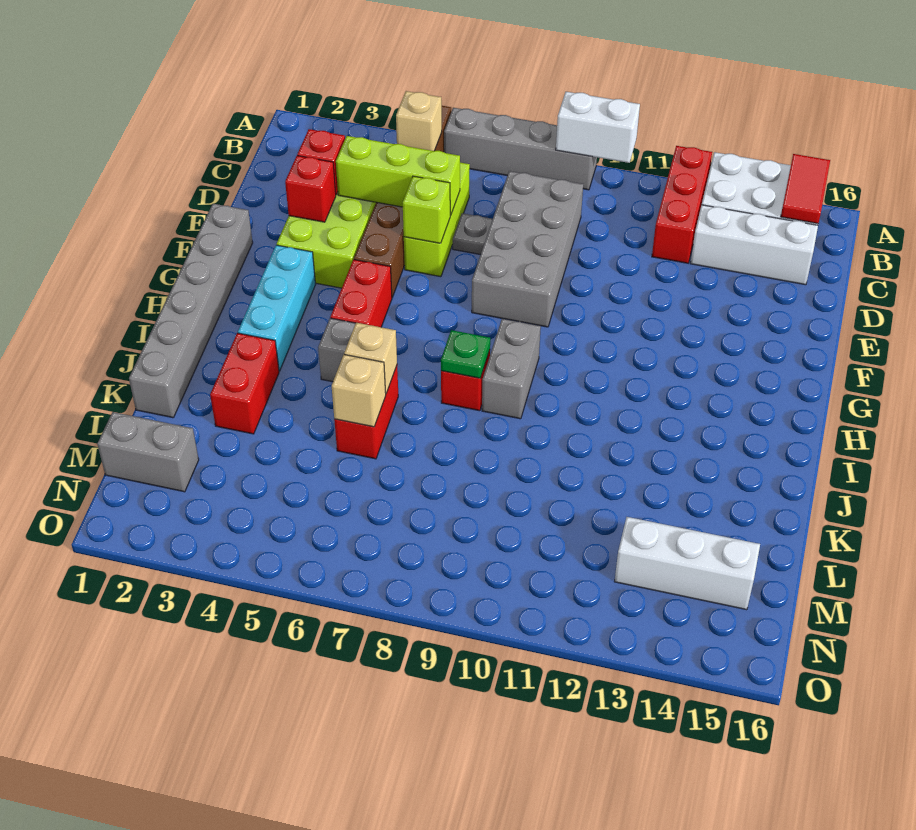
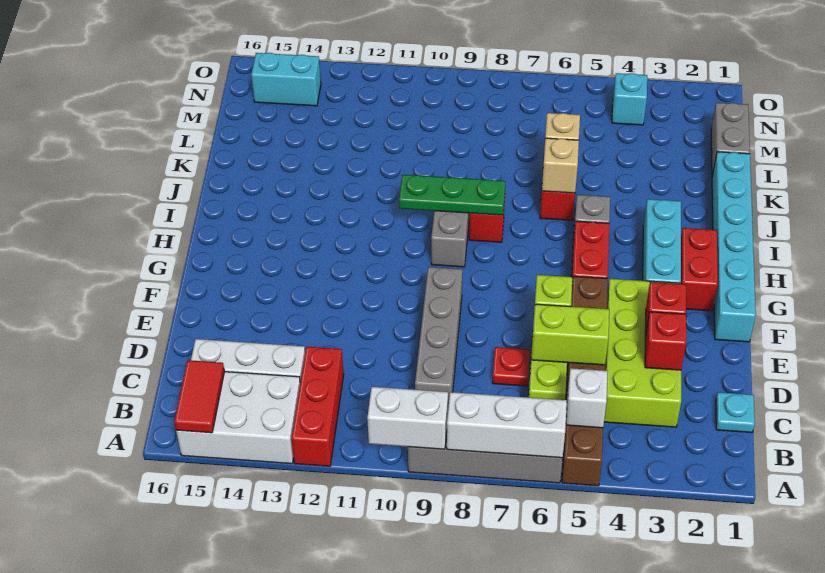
tan 1x1 brick [396,91,442,151] -> white 1x1 brick [566,368,608,428]
none -> cyan 1x1 plate [716,392,755,433]
grey 2x4 brick [472,171,583,327] -> grey 1x4 brick [415,267,462,407]
lime 1x3 brick [336,136,460,215] -> lime 1x2 brick [531,304,609,365]
grey 1x1 plate [453,213,493,255] -> red 1x1 plate [492,347,530,386]
grey 1x6 brick [129,204,253,418] -> cyan 1x6 brick [712,152,756,342]
green 1x1 plate [441,330,490,378] -> green 1x3 plate [399,175,505,215]
red 1x2 brick [210,333,279,434] -> red 1x2 brick moved to [681,228,718,311]
grey 1x2 brick [97,412,199,492] -> grey 1x2 brick turned to [711,103,750,176]
white 1x3 brick [614,517,760,610] -> white 1x3 brick moved to [447,392,567,458]
none -> cyan 1x1 brick [612,73,647,125]
none -> cyan 1x2 brick [251,53,321,106]

